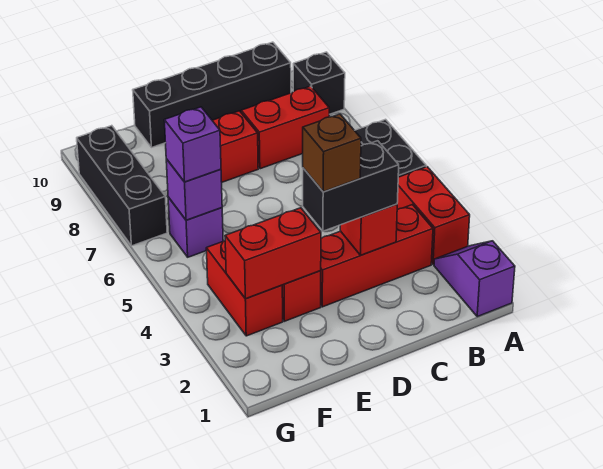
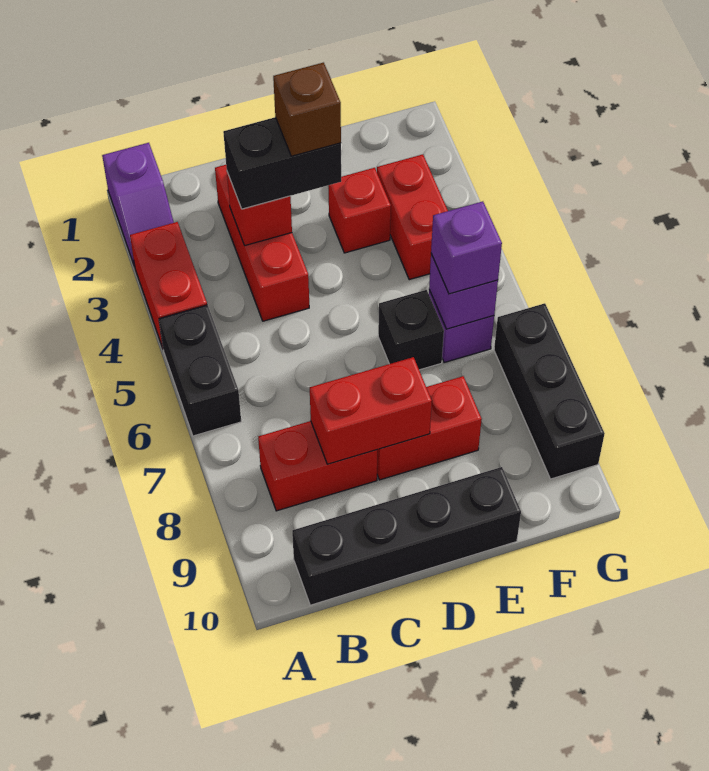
black 1x1 brick [293,52,345,114] -> black 1x1 brick moved to [378,290,444,370]
red 1x3 brick [321,205,433,307] -> red 1x3 brick turned to [215,165,309,321]
red 1x2 brick [225,208,321,299] -> red 1x2 brick moved to [310,357,432,464]

